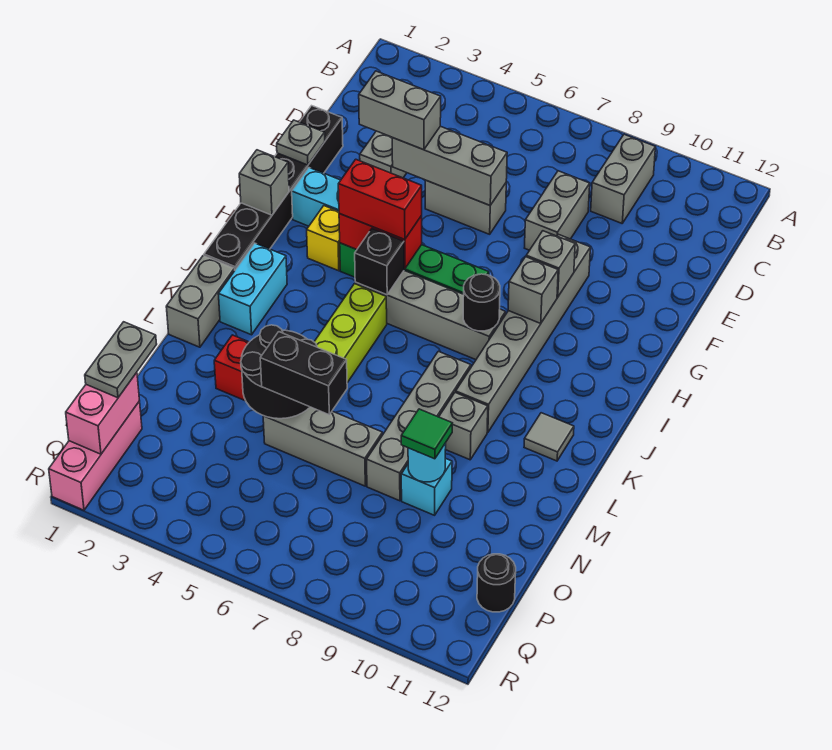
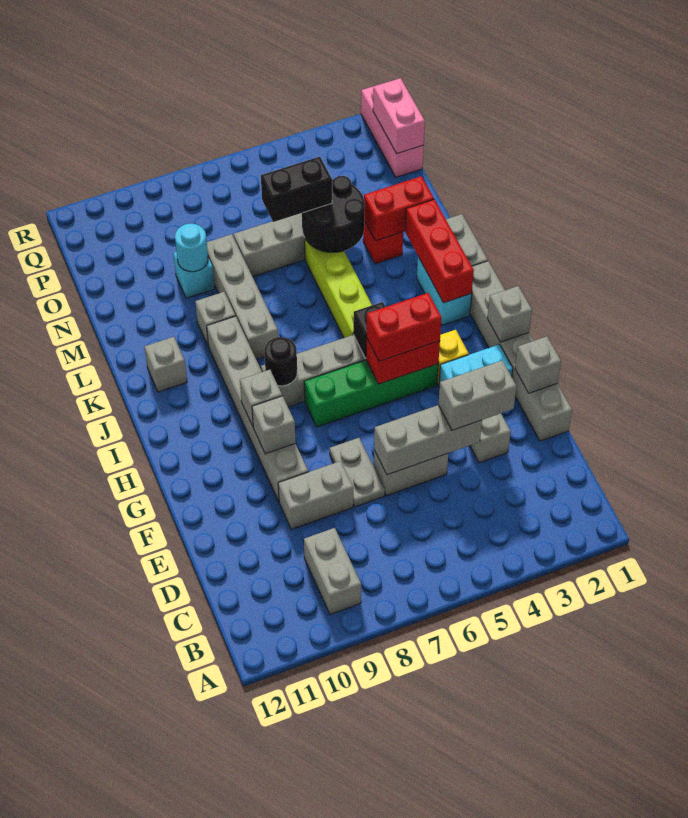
grey 1x2 brick [525,171,590,250] -> grey 1x2 brick turned to [278,461,353,529]
black 1x6 brick [204,106,343,270] -> grey 1x6 brick [470,261,572,441]
grey 1x1 plate [277,120,325,165] -> grey 1x1 brick [515,336,561,393]
none -> red 1x3 brick [405,199,474,303]
grey 1x1 tile [524,413,574,461] -> grey 1x1 brick [144,337,187,392]
none -> red 1x2 brick [364,176,434,241]
green 1x1 tile [401,409,453,459] -> none
grey 1x2 plate [85,322,157,398] -> grey 1x2 plate moved to [330,438,385,507]
black 1x1 round brick [477,554,516,612] -> none

